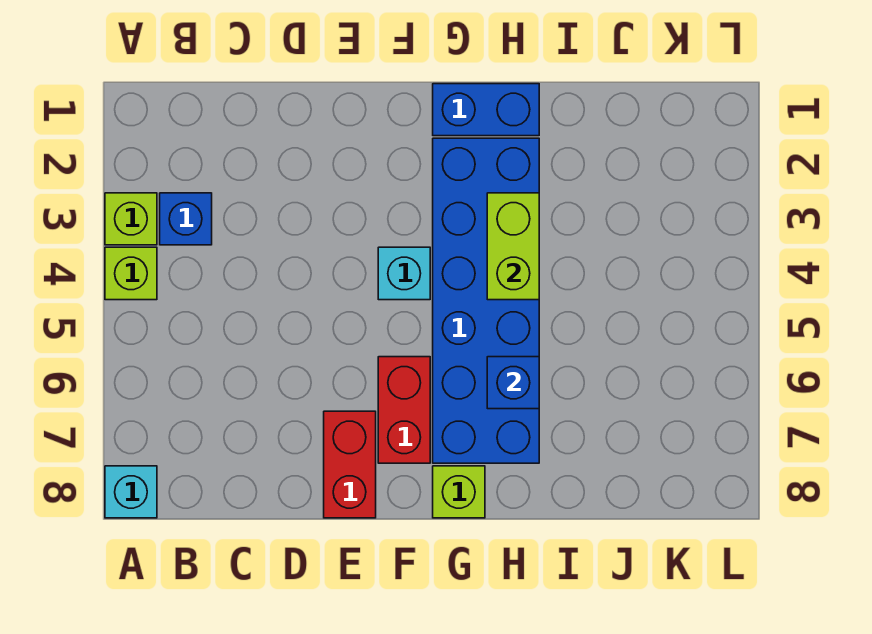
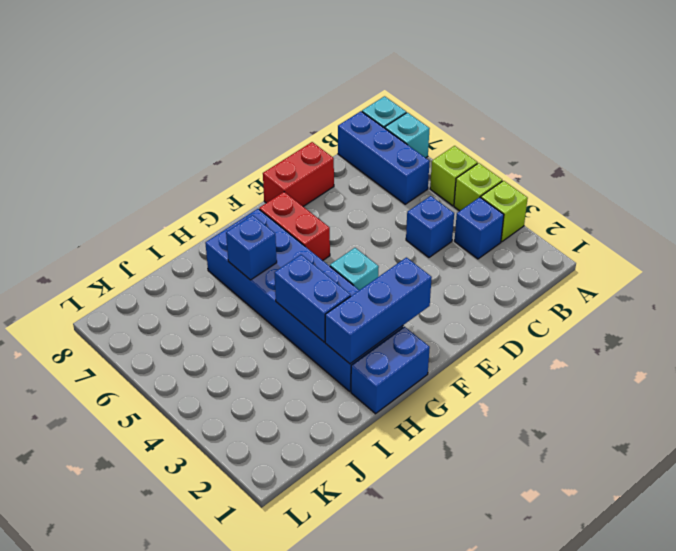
none -> cyan 1x1 brick [385,112,430,158]
none -> blue 1x3 brick [338,111,430,204]
none -> blue 1x1 brick [406,196,454,257]
red 1x2 brick [324,411,376,518] -> red 1x2 brick turned to [263,142,334,206]
none -> blue 1x3 brick [325,258,432,364]
lime 1x1 brick [433,466,485,518] -> lime 1x1 brick moved to [430,146,478,206]
lime 1x2 brick [487,193,539,300] -> blue 1x2 brick [274,255,351,342]

